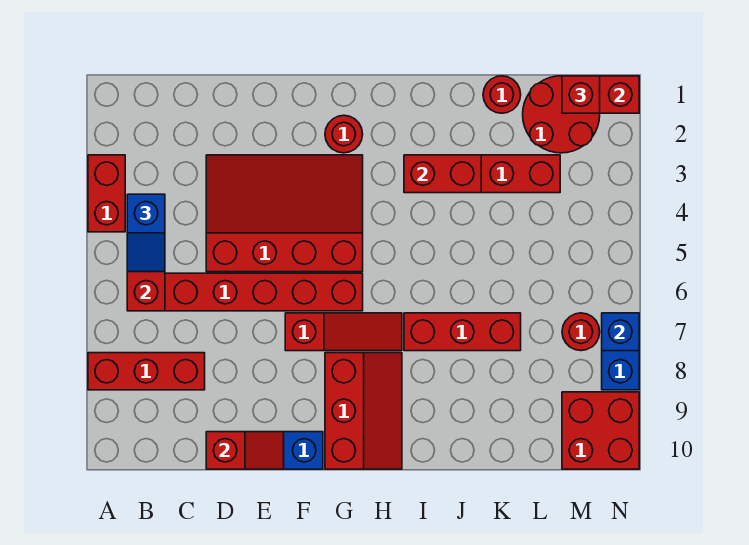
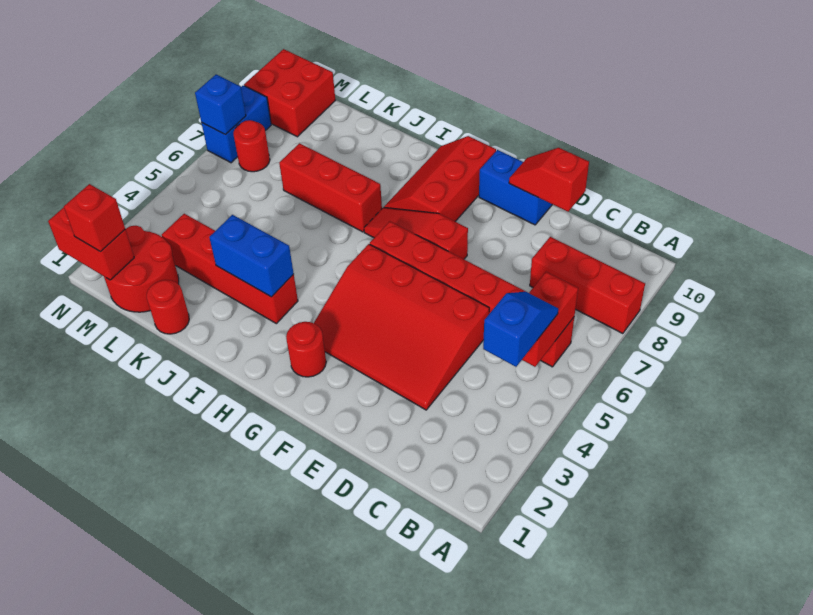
red 1x2 brick [88,155,125,232] -> none
red 1x2 brick [404,155,481,193] -> blue 1x2 brick [209,215,294,297]

